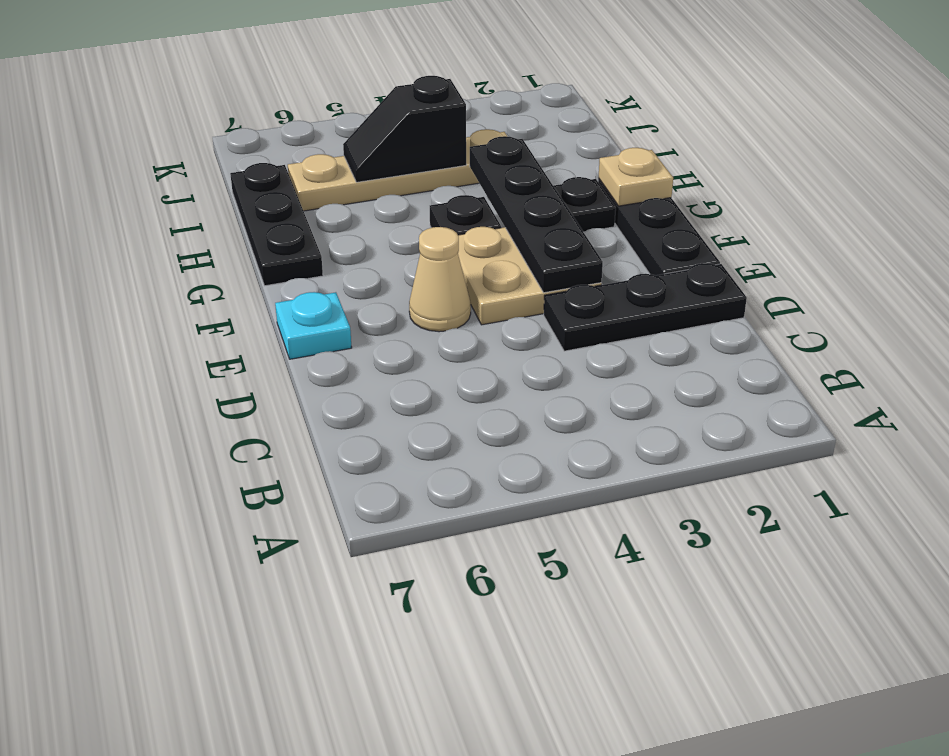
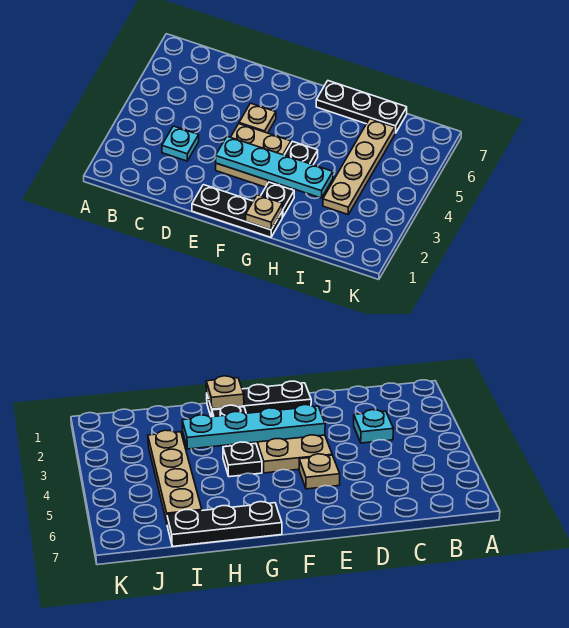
black 1x3 plate [544,263,747,351] -> none
black 1x4 plate [470,136,603,293] -> cyan 1x4 plate [216,136,333,198]
tan 1x1 cone [409,227,471,332] -> tan 1x1 plate [239,103,276,133]
cyan 1x1 plate [275,292,352,359] -> cyan 1x1 plate moved to [162,126,199,161]
black 1x2 slope [343,76,466,182] -> none

